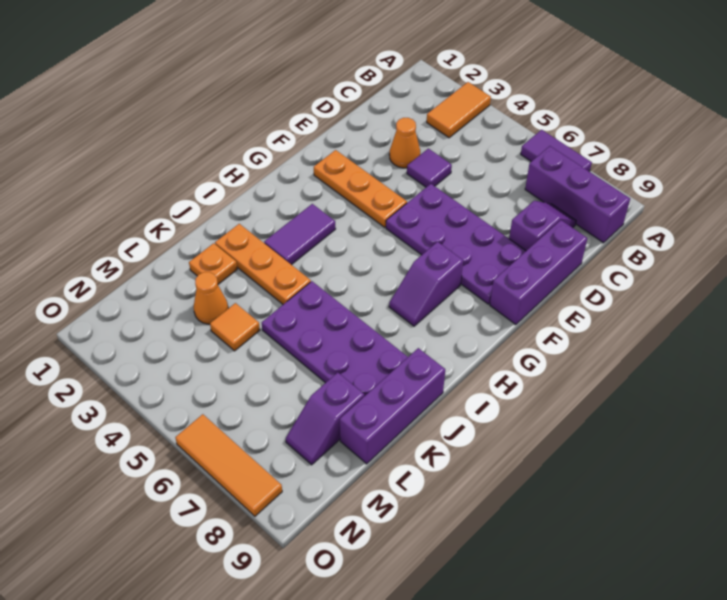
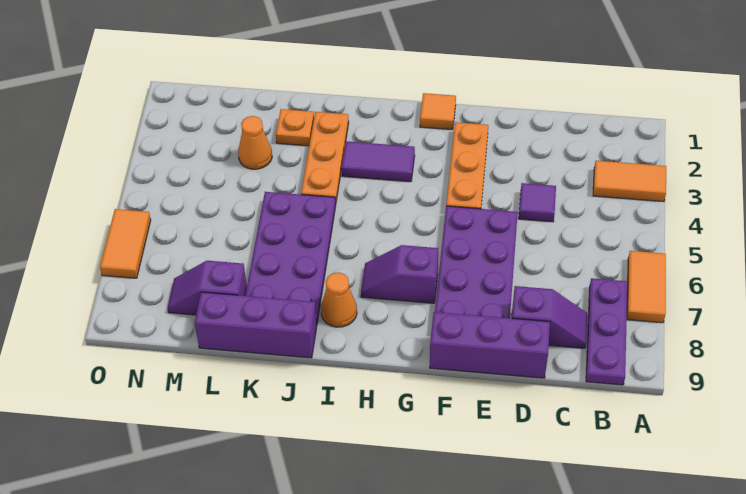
purple 1x2 tile [521,130,592,171] -> orange 1x2 tile [627,251,666,323]
purple 1x3 brick [525,146,630,243] -> purple 1x3 plate [586,278,627,385]
orange 1x1 cone [389,118,420,168] -> orange 1x1 cone moved to [321,272,357,327]
orange 1x1 tile [210,303,260,351] -> orange 1x1 tile moved to [420,93,456,130]
orange 1x3 tile [175,414,282,516] -> orange 1x2 tile [100,209,151,278]

